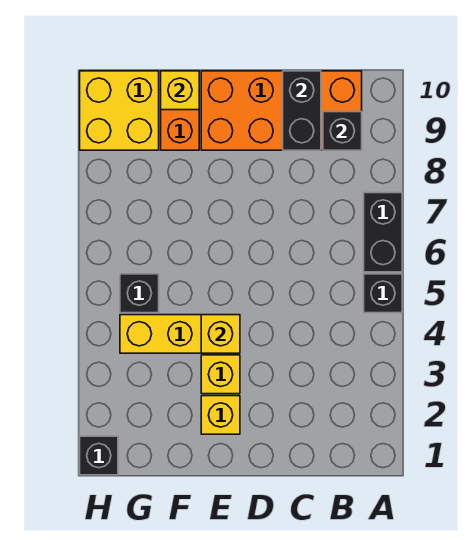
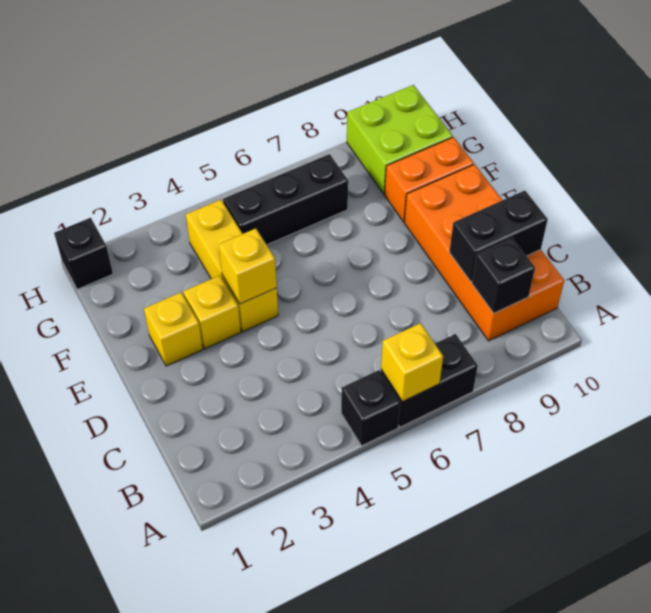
yellow 1x1 brick [161,71,199,110] -> yellow 1x1 brick moved to [381,323,443,402]
black 1x1 brick [120,274,159,313] -> black 1x3 brick [223,154,348,245]
yellow 2x2 brick [80,71,159,150] -> lime 2x2 brick [347,85,453,194]

